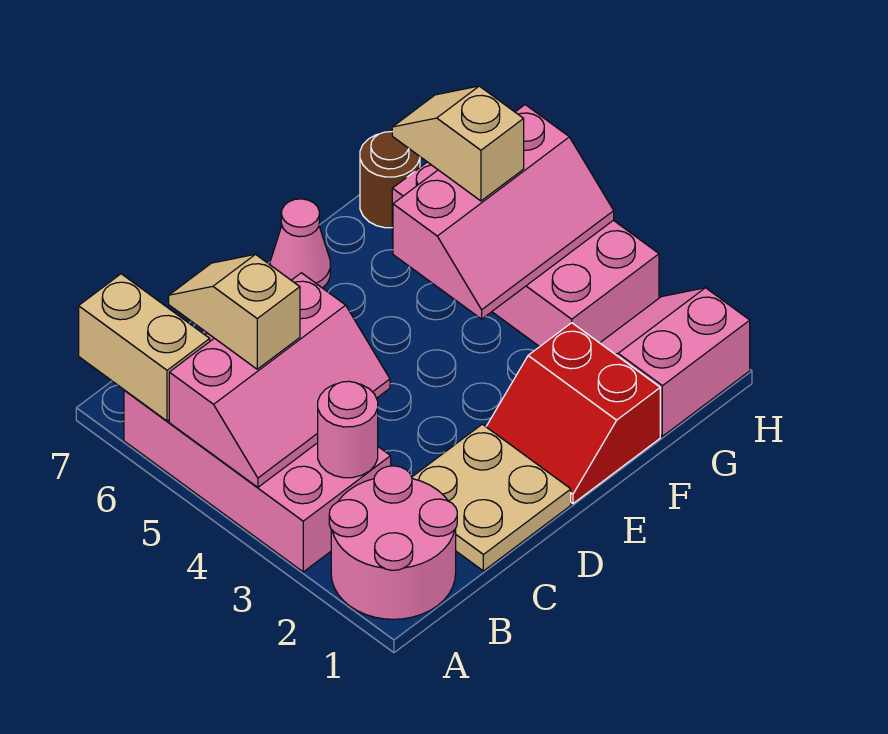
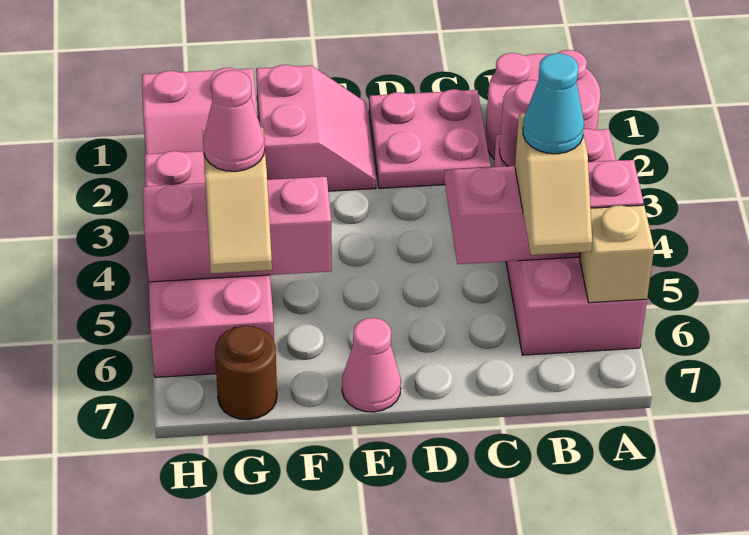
tan 1x2 brick [79,274,210,421] -> tan 1x1 brick [580,205,654,303]
none -> cyan 1x1 cone [523,53,584,154]
tan 2x2 plate [412,424,571,571] -> pink 2x2 plate [369,89,491,188]
red 2x2 slope [486,323,660,504] -> pink 2x2 slope [256,65,376,191]
none -> pink 1x1 cone [203,70,265,171]

